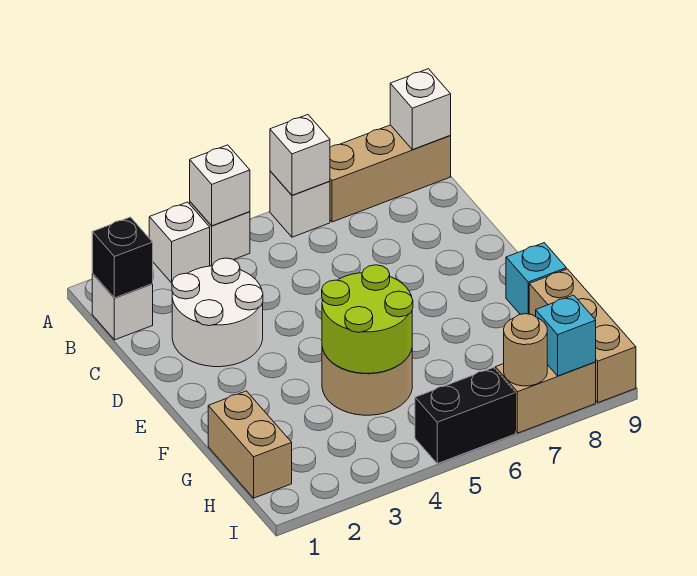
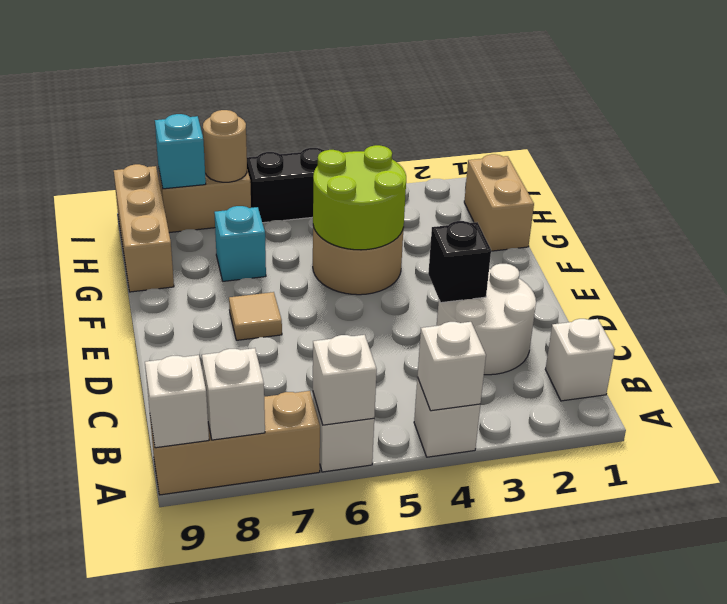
white 1x1 brick [149,202,210,283] -> white 1x1 brick moved to [202,348,265,440]
black 1x1 brick [92,217,153,298] -> black 1x1 brick moved to [428,221,491,303]
none -> tan 1x1 tile [229,292,282,340]
cyan 1x1 brick [506,243,566,314] -> cyan 1x1 brick moved to [214,206,266,281]

